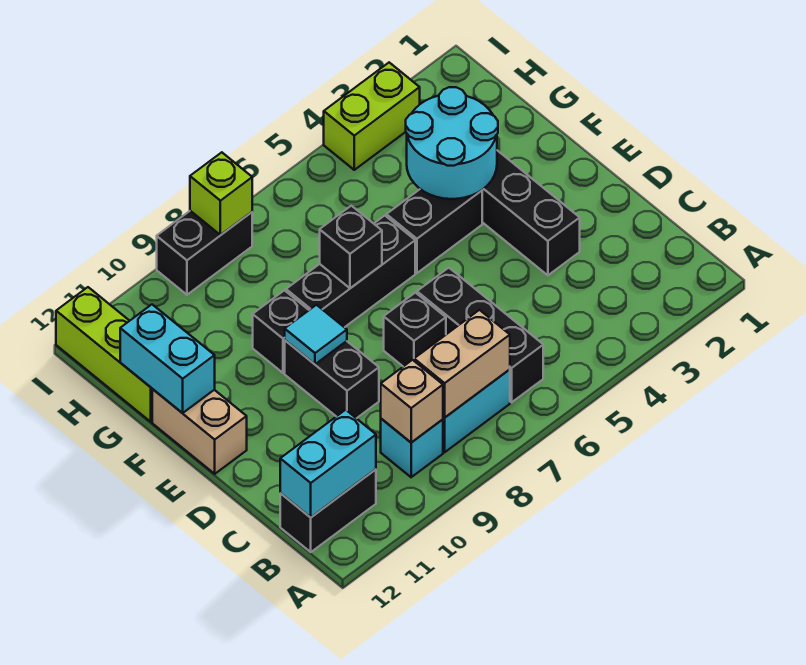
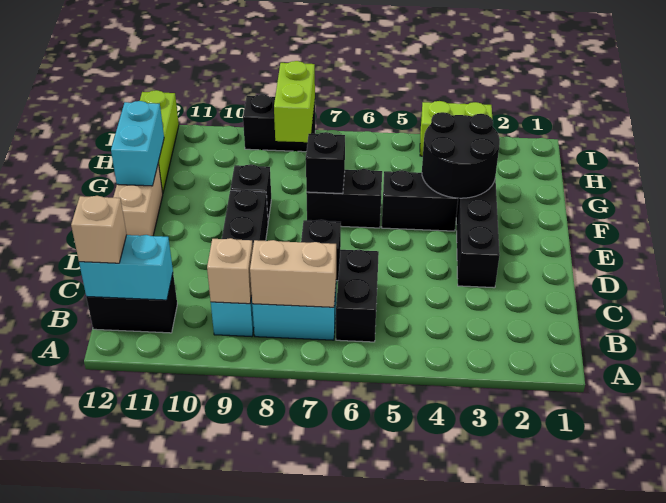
black 1x3 brick [417,268,543,402] -> black 1x2 brick [336,249,379,342]
none -> tan 1x1 brick [71,196,127,263]
cyan 1x1 tile [285,305,347,364] -> none
cyan 2x2 round brick [406,87,498,199] -> black 2x2 round brick [422,112,500,198]
black 1x3 brick [286,216,415,327] -> black 1x2 brick [306,169,382,228]
lime 1x1 brick [190,152,252,235] -> lime 1x2 brick [274,61,315,142]

